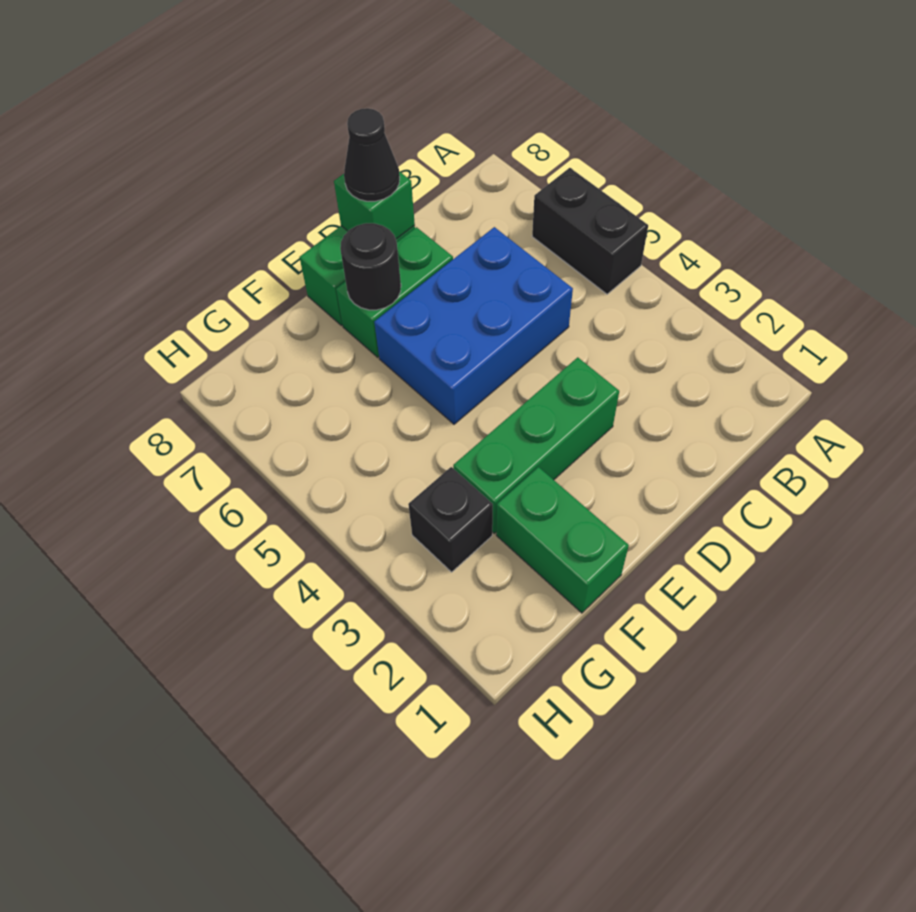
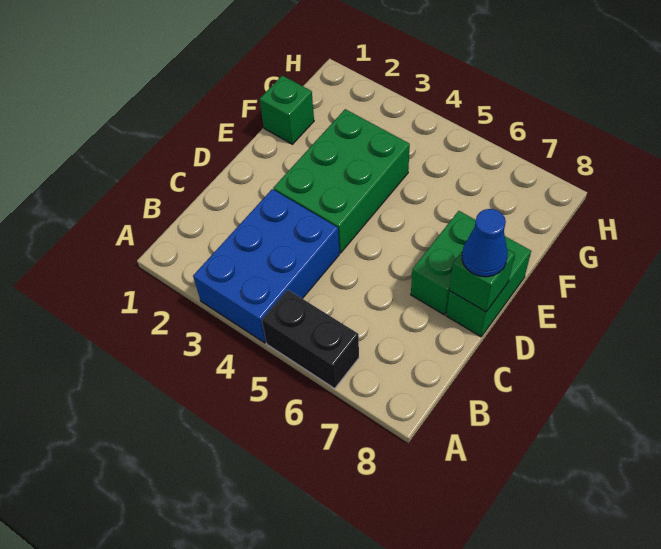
blue 2x3 brick [374,227,573,424] -> blue 2x3 brick moved to [193,189,340,343]
green 1x3 brick [453,357,619,533] -> green 2x3 brick [273,109,410,253]
black 1x1 cone [344,108,400,201] -> blue 1x1 cone [462,209,508,277]
black 1x1 round brick [340,223,401,310] -> none
green 1x2 brick [496,467,629,613] -> green 1x1 brick [260,75,314,144]
black 1x1 brick [408,467,493,572] -> none

